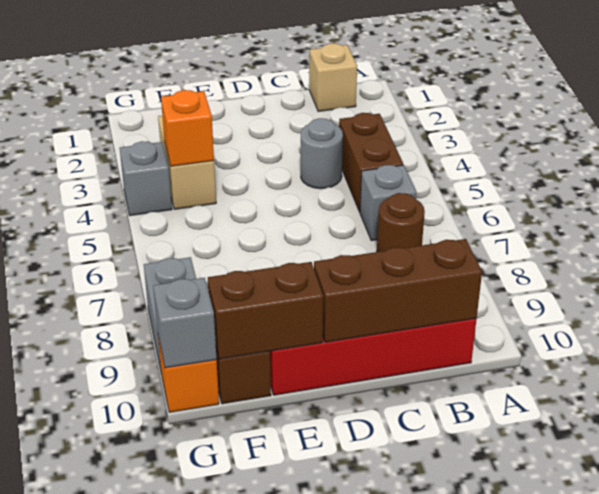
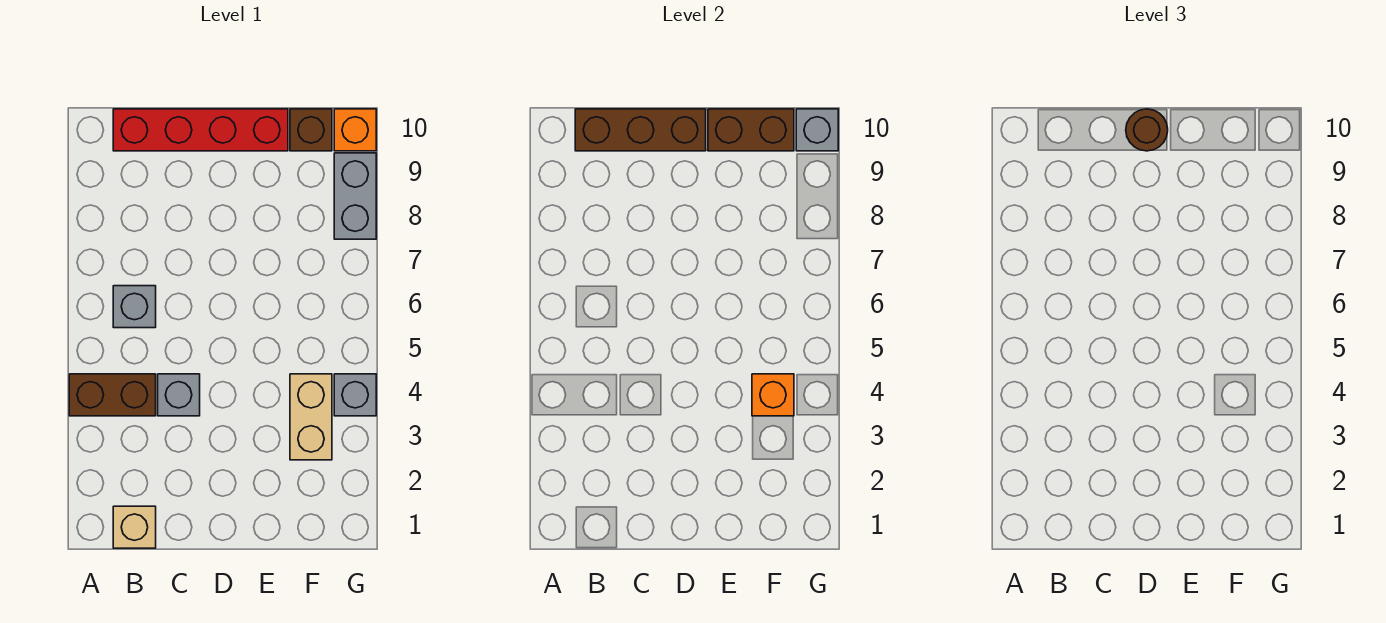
brown 1x2 brick [339,113,403,212] -> brown 1x2 brick turned to [69,374,156,416]
brown 1x1 round brick [377,193,425,252] -> brown 1x1 round brick moved to [1126,109,1168,151]
grey 1x1 round brick [301,118,343,189] -> grey 1x1 brick [158,374,200,416]

